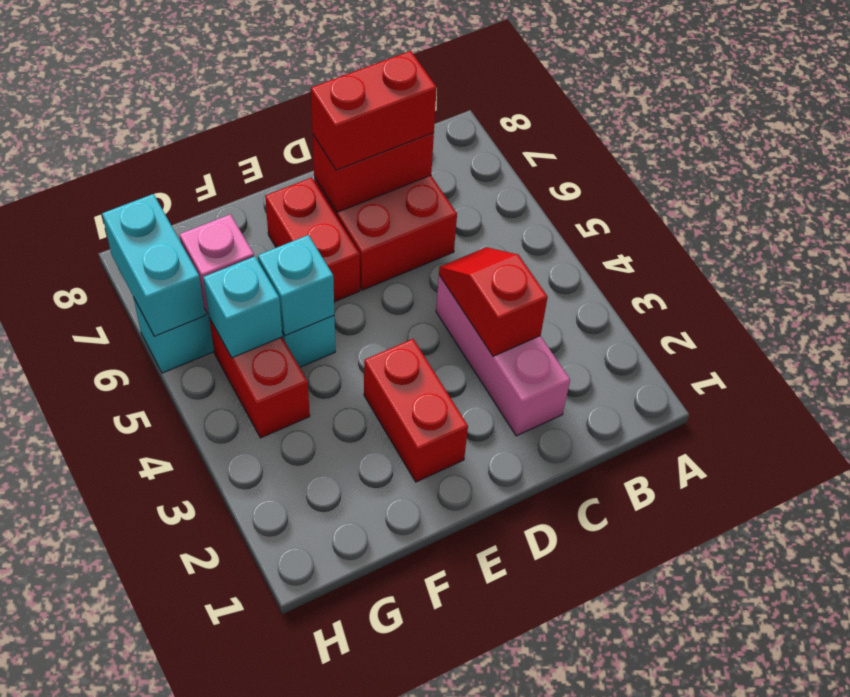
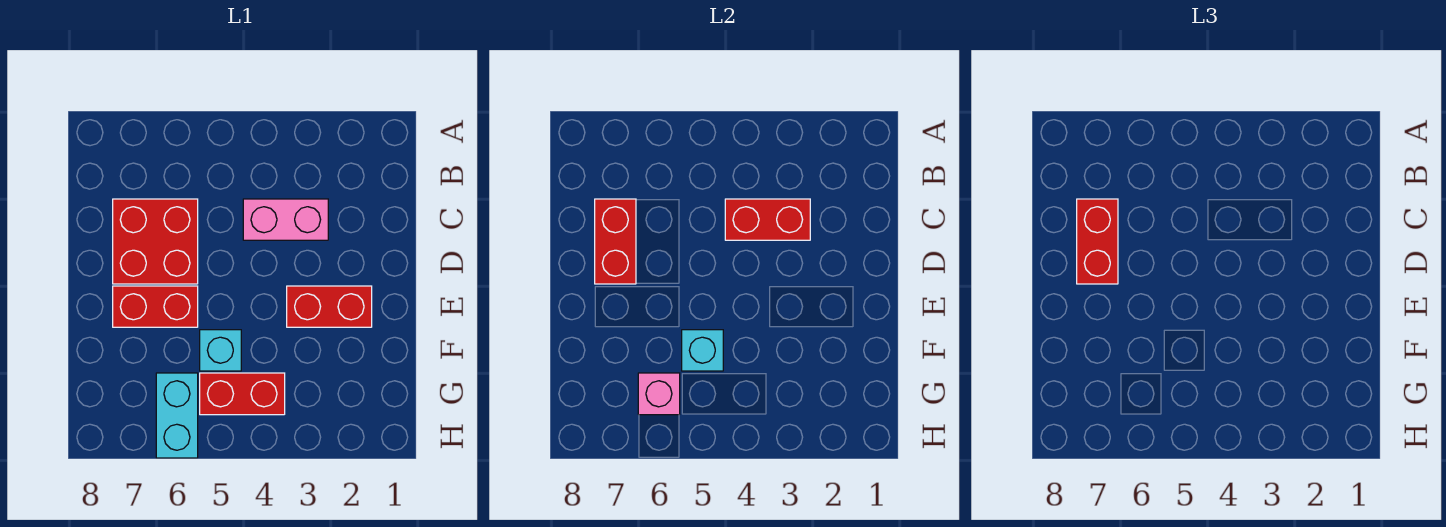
pink 1x3 brick [436,275,570,436] -> pink 1x2 brick [243,199,328,240]
red 1x2 slope [439,247,548,356] -> red 1x2 brick [725,199,810,240]
cyan 1x1 brick [203,256,282,358] -> none
cyan 1x2 brick [102,194,205,336] -> none

